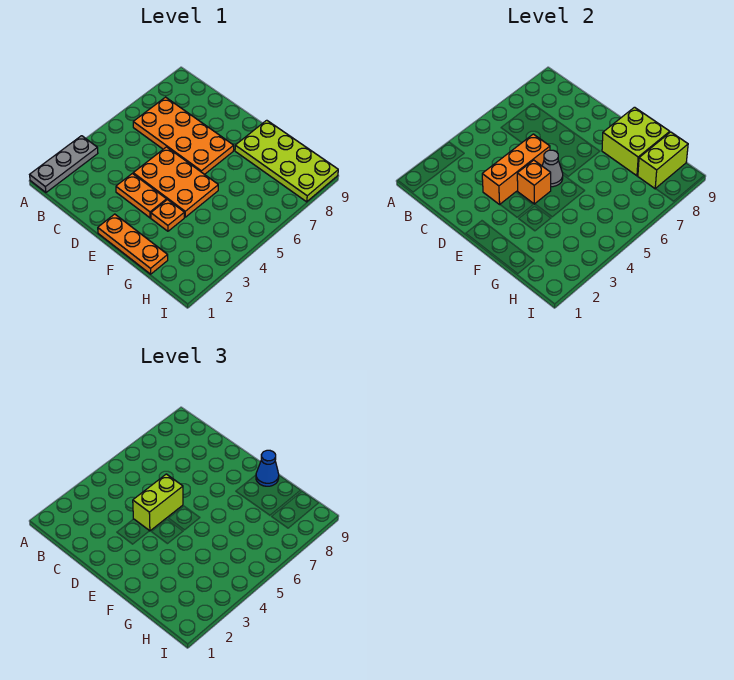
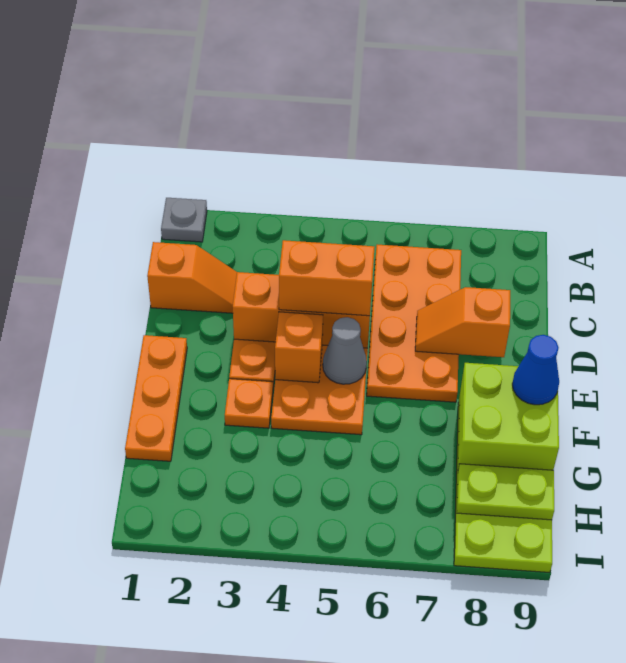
grey 1x3 plate [30,136,98,192] -> grey 1x1 plate [161,198,207,242]
none -> orange 1x2 slope [147,242,237,313]
lime 1x2 brick [133,474,183,531] -> orange 1x2 brick [279,240,375,316]
none -> orange 1x2 slope [415,287,510,357]
lime 1x2 brick [638,132,688,189] -> lime 1x2 plate [457,464,554,520]

